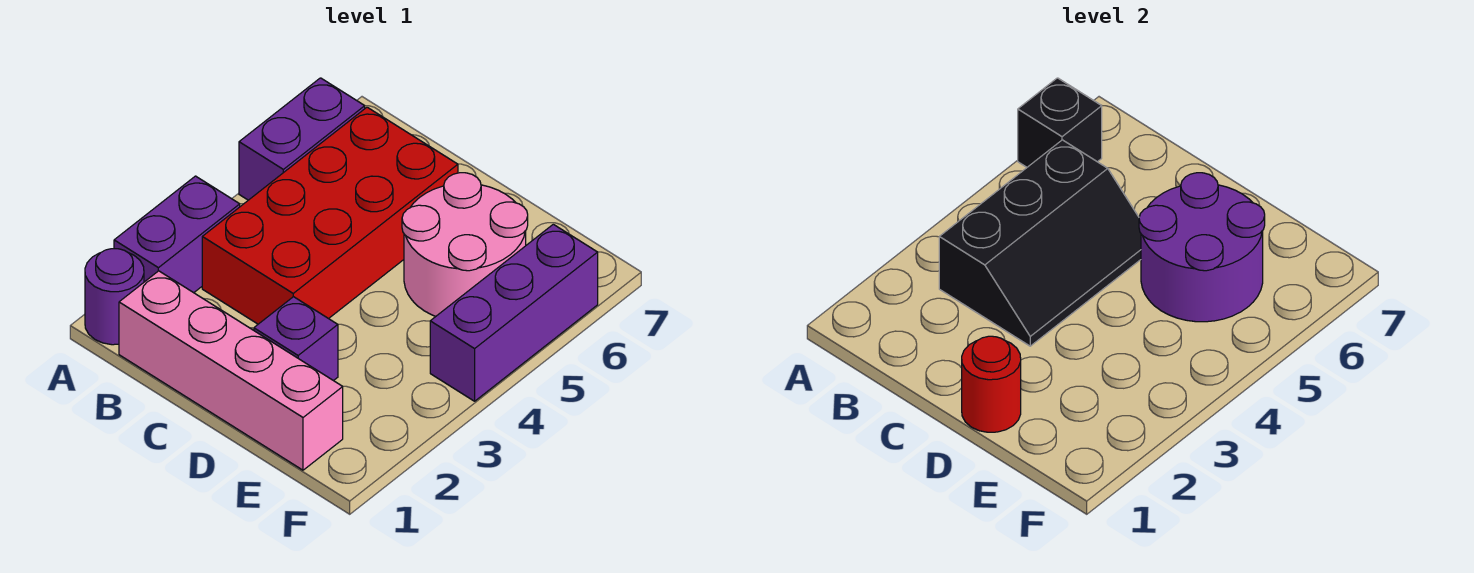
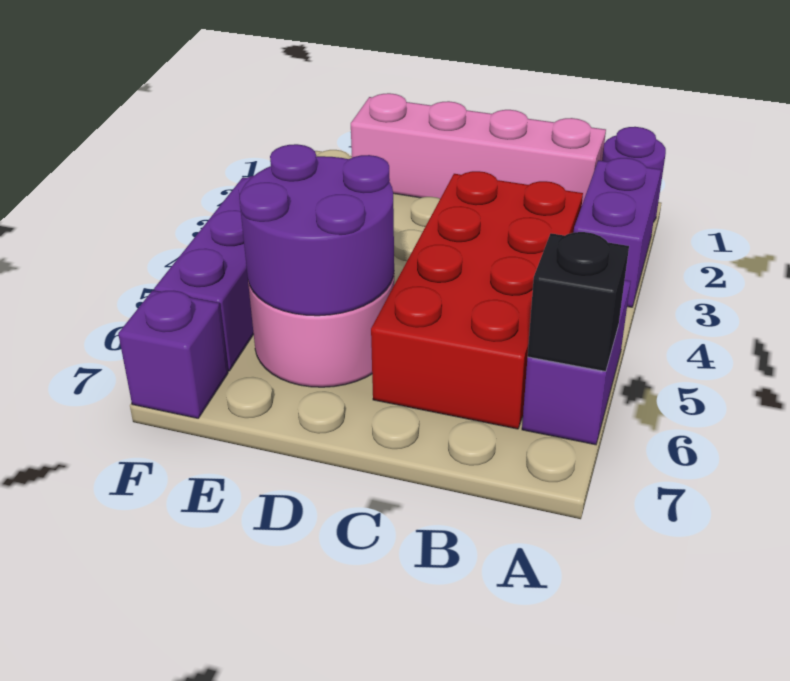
black 2x3 slope [939,140,1141,346] -> none
red 1x1 round brick [962,336,1021,432] -> none
purple 1x1 brick [254,297,338,381] -> purple 1x1 brick moved to [118,290,228,418]

